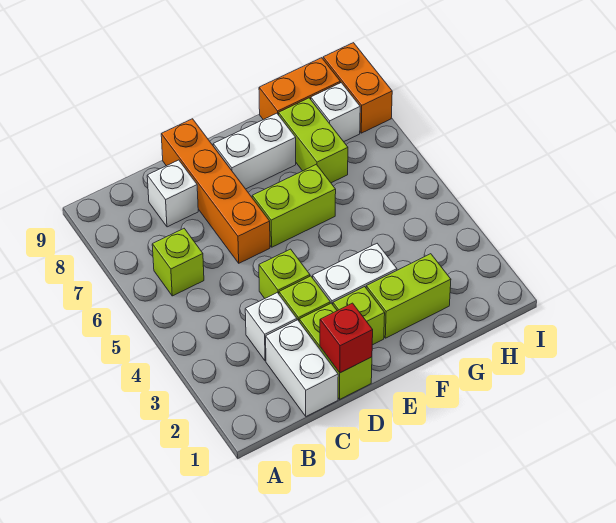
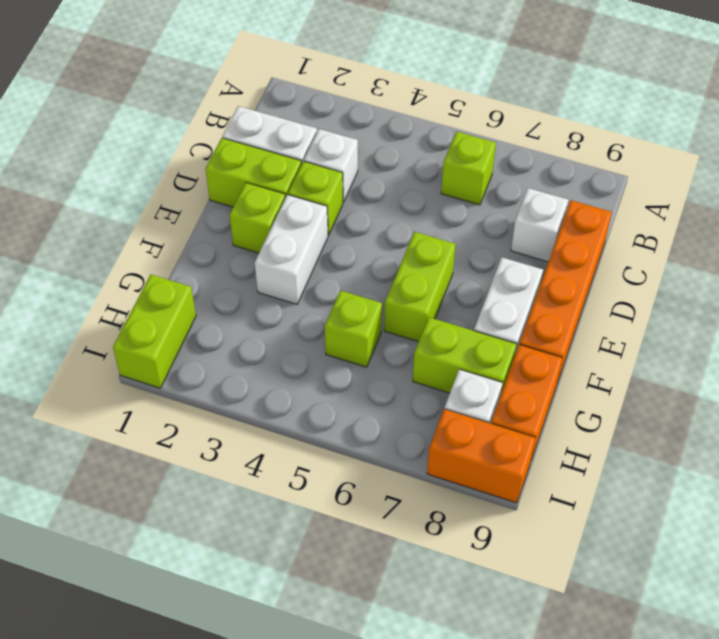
red 1x1 brick [320,303,373,373] -> none
lime 1x1 brick [259,249,310,298] -> lime 1x1 brick moved to [325,291,382,367]
orange 1x4 brick [161,119,270,263] -> orange 1x4 brick turned to [519,200,612,380]
lime 1x2 brick [366,254,451,338] -> lime 1x2 brick moved to [113,275,196,388]

